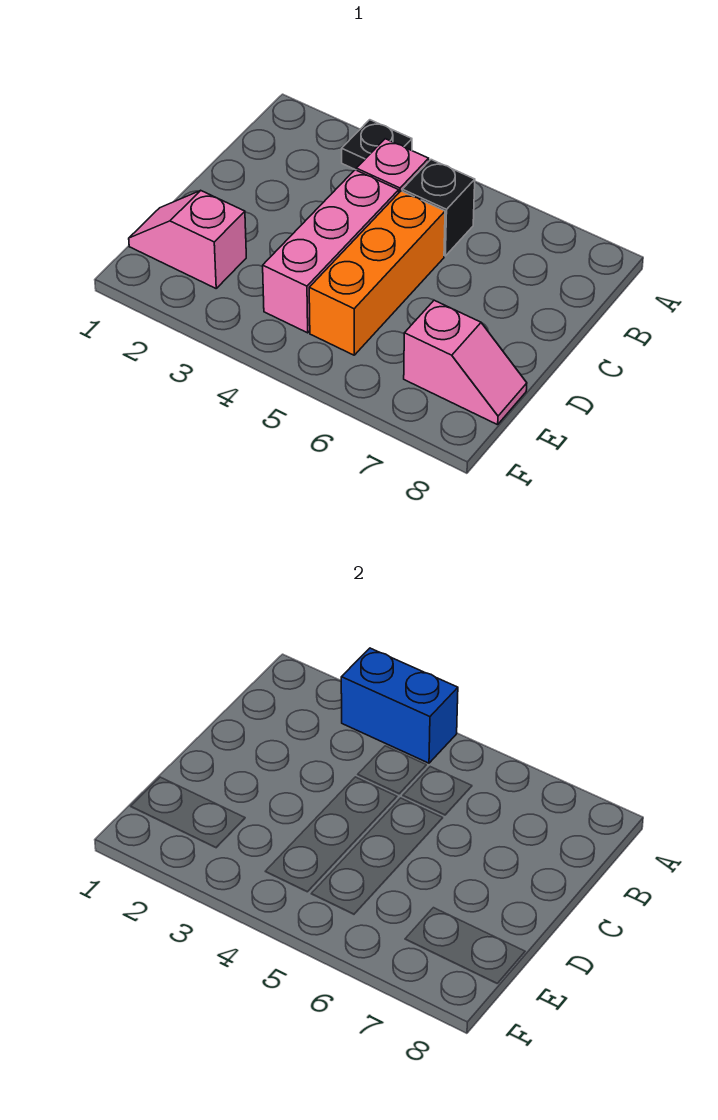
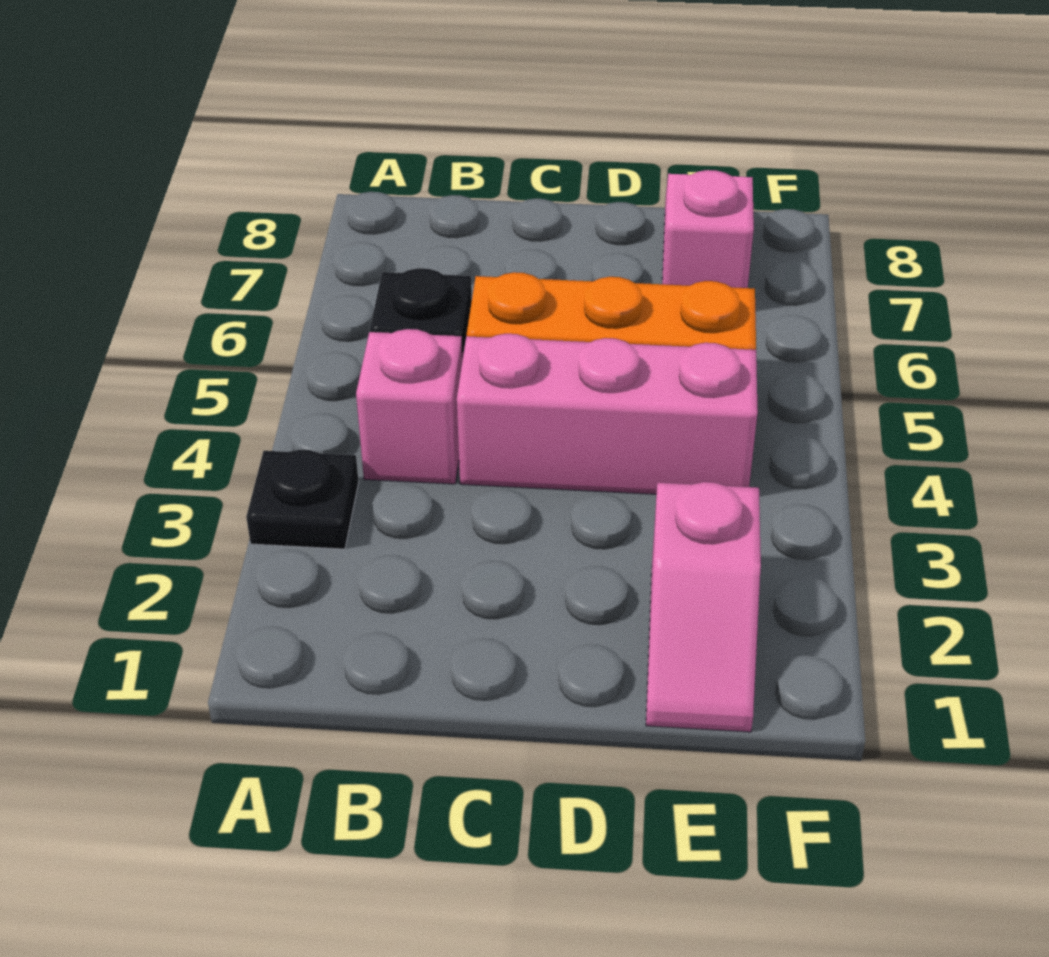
blue 1x2 brick [341,648,458,763] -> none

